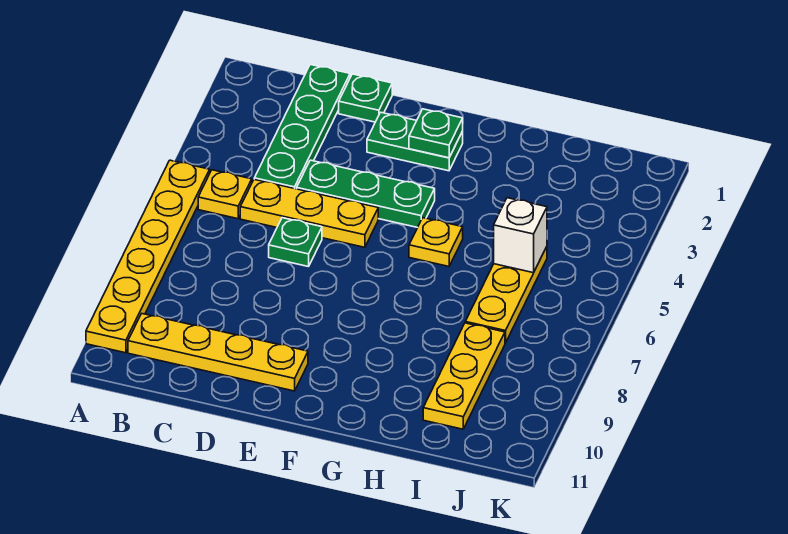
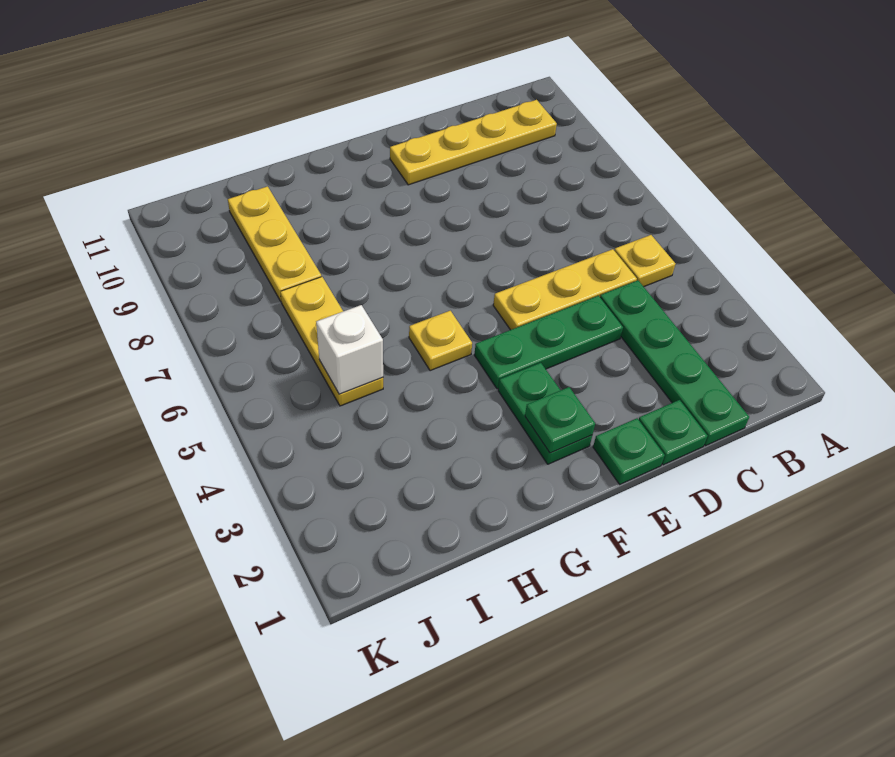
yellow 1x6 plate [86,160,210,353] -> none
green 1x1 plate [269,218,322,267] -> green 1x1 plate moved to [593,418,665,484]
green 1x2 plate [367,112,463,171] -> green 1x2 plate turned to [498,363,592,464]

